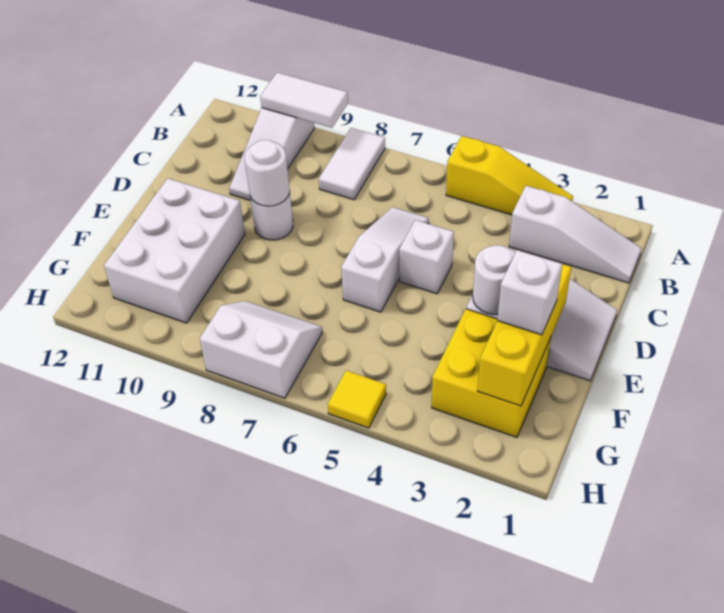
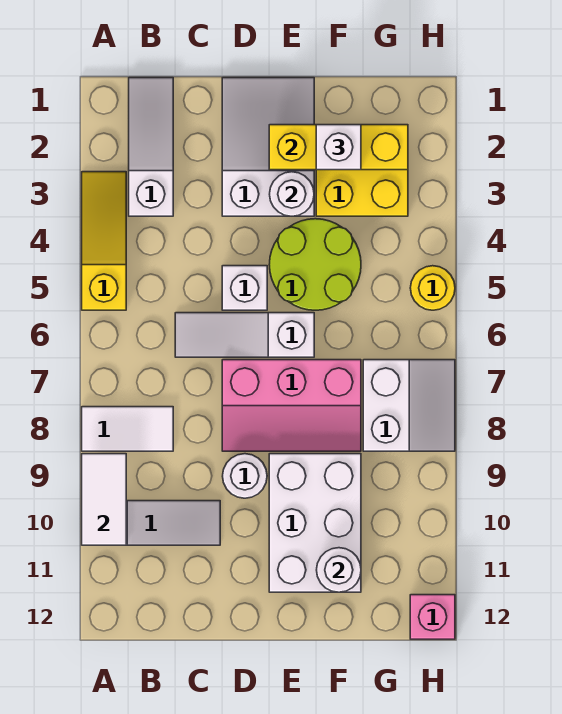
none -> pink 2x3 slope [222,360,361,451]
white 1x1 round brick [245,140,290,206] -> white 1x1 round brick moved to [317,548,361,592]
none -> lime 2x2 round brick [269,219,361,310]
white 2x3 brick [104,178,245,323] -> white 2x3 brick turned to [269,454,361,592]
white 2x2 slope [200,301,322,398] -> white 2x2 slope turned to [363,360,455,451]
yellow 1x1 tile [328,371,386,428] -> yellow 1x1 round brick [410,266,455,310]
none -> pink 1x1 brick [410,595,455,639]

